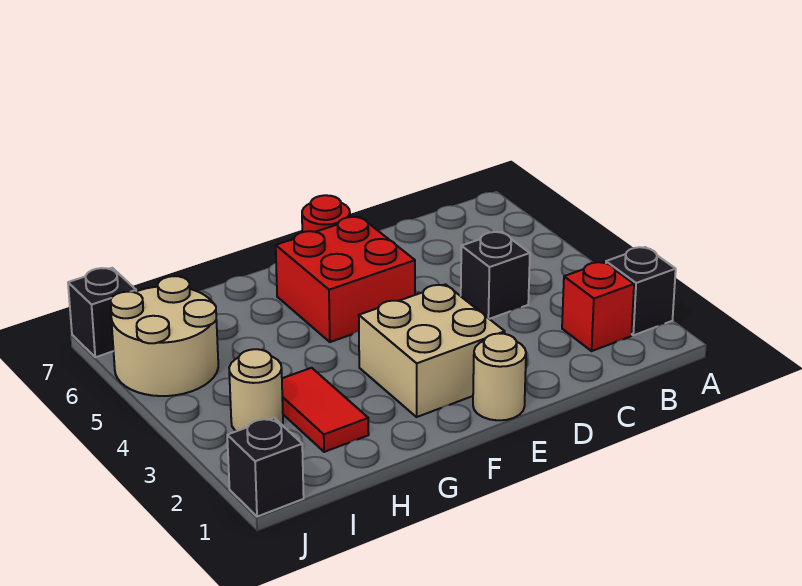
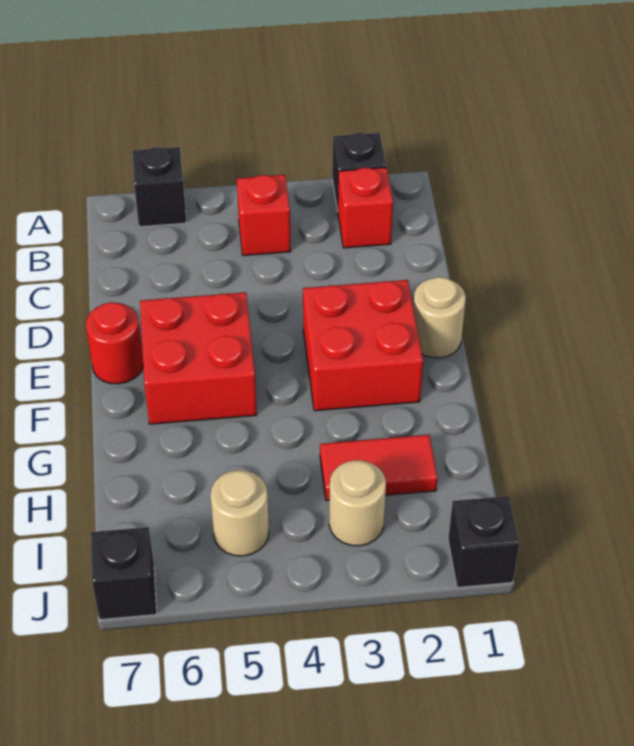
none -> red 1x1 brick [237,175,291,255]
black 1x1 brick [461,232,530,319] -> black 1x1 brick moved to [132,147,186,227]
tan 2x2 brick [359,284,505,417] -> red 2x2 brick [303,280,423,411]
tan 2x2 round brick [111,276,218,396] -> tan 1x1 round brick [210,470,269,556]

